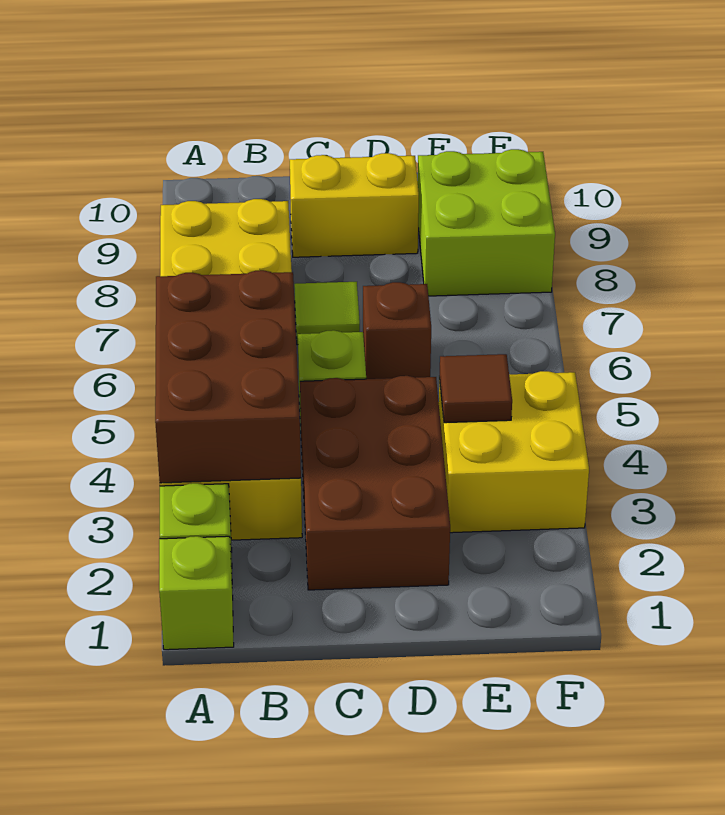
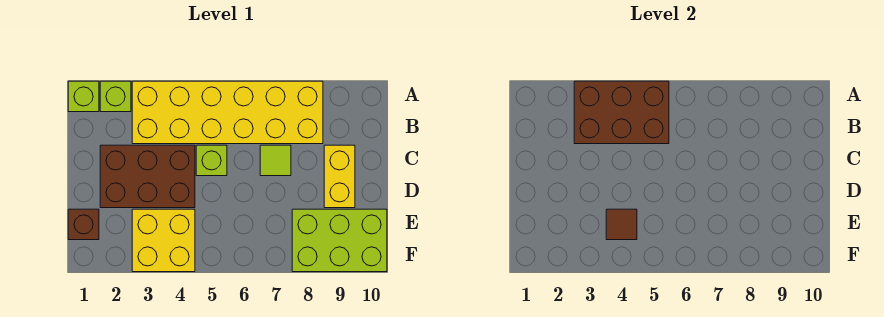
brown 1x1 brick [363,282,431,379] -> brown 1x1 brick moved to [68,209,99,240]
lime 2x2 brick [418,149,555,296] -> lime 2x3 brick [292,209,387,272]

